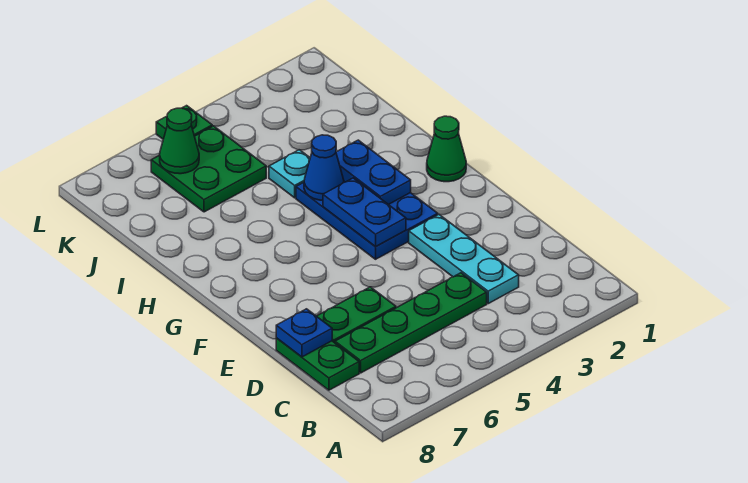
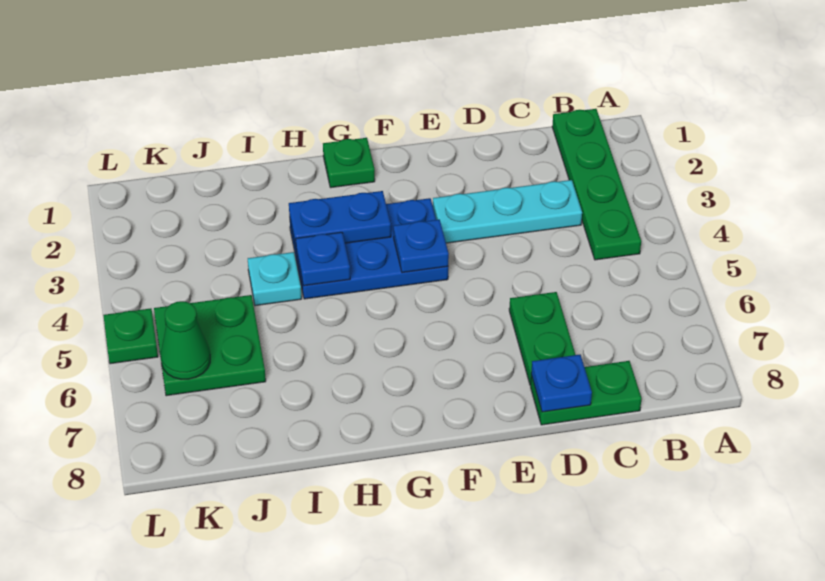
green 1x4 plate [335,273,487,373] -> green 1x4 plate moved to [552,109,641,260]
blue 1x2 plate [323,178,406,247] -> blue 1x1 plate [394,219,449,273]
green 1x1 cone [427,116,466,182] -> green 1x1 plate [323,138,375,188]
blue 1x1 cone [304,135,344,200] -> blue 1x1 plate [296,232,350,286]

